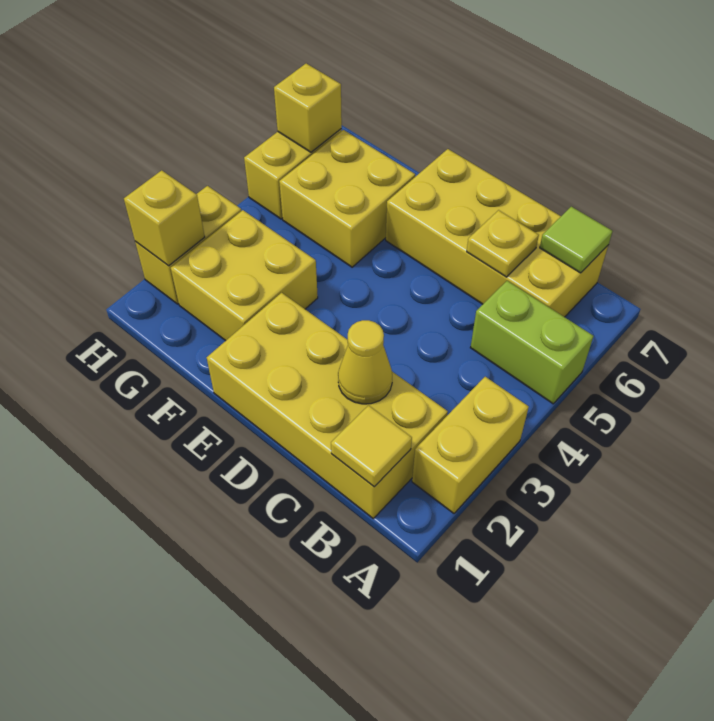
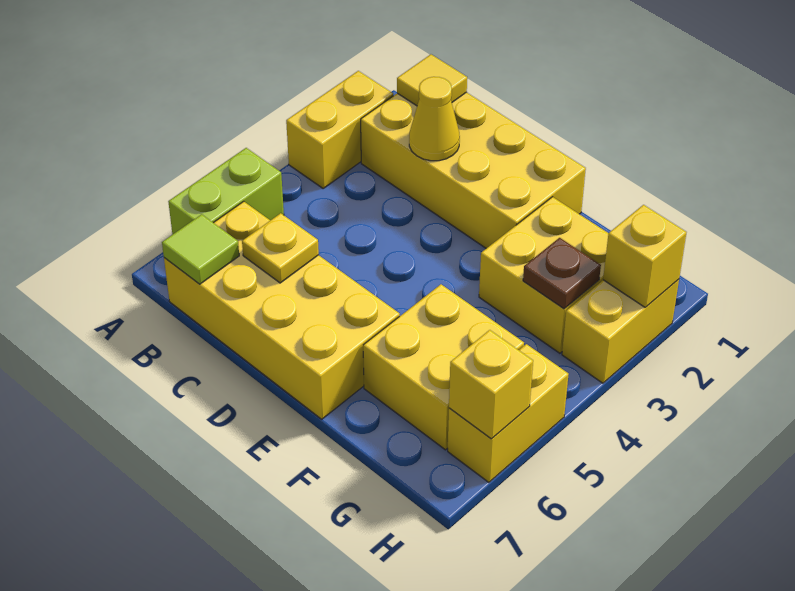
lime 1x2 brick [470,281,594,404] -> lime 1x2 brick turned to [168,148,284,235]
none -> brown 1x1 plate [523,238,601,309]

